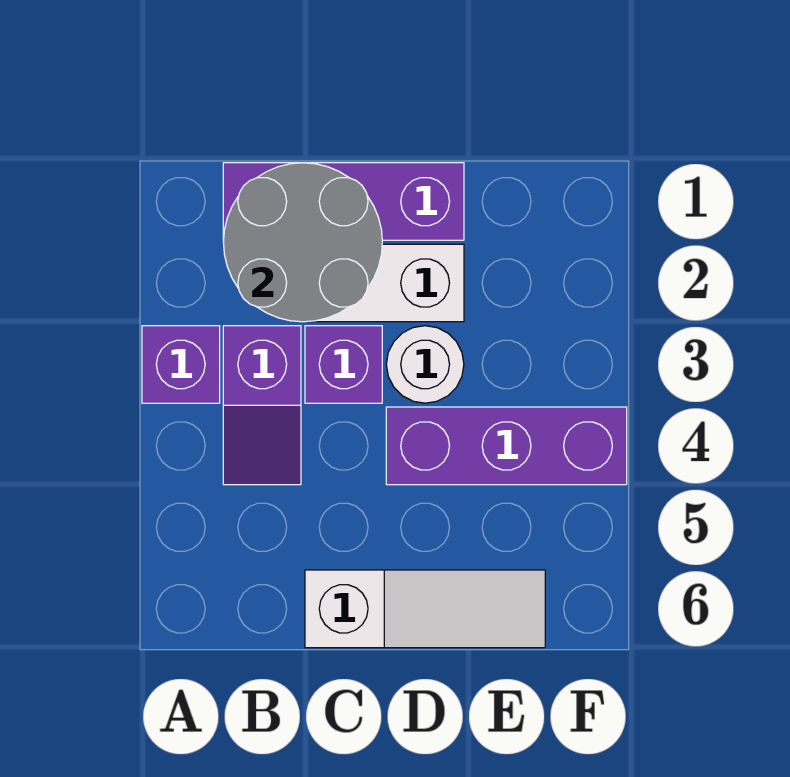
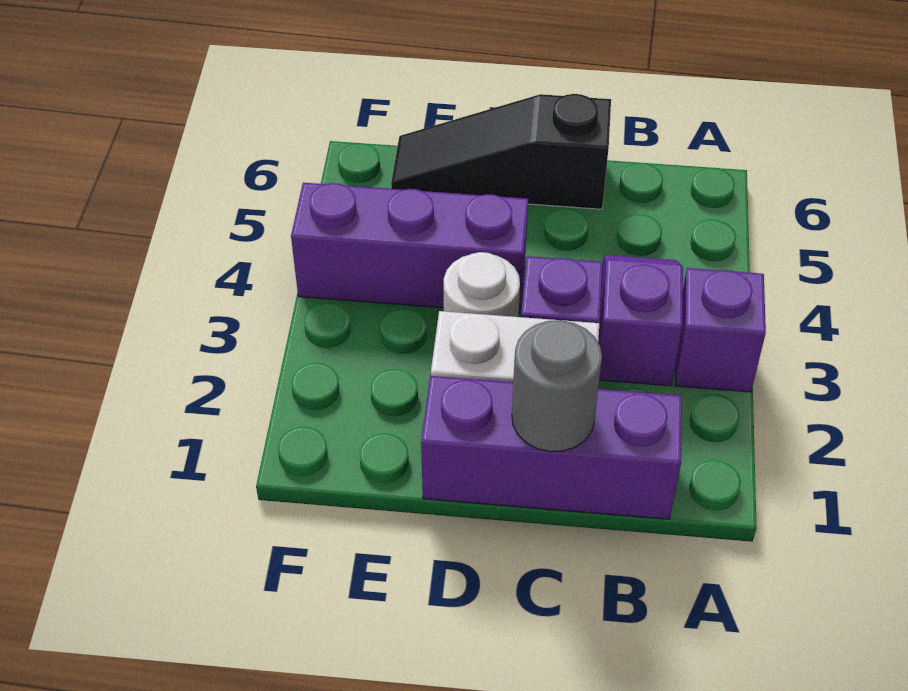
grey 2x2 round brick [223,163,382,322] -> grey 1x1 round brick [512,320,602,452]
white 1x3 slope [305,570,545,648] -> black 1x3 slope [391,94,611,209]

